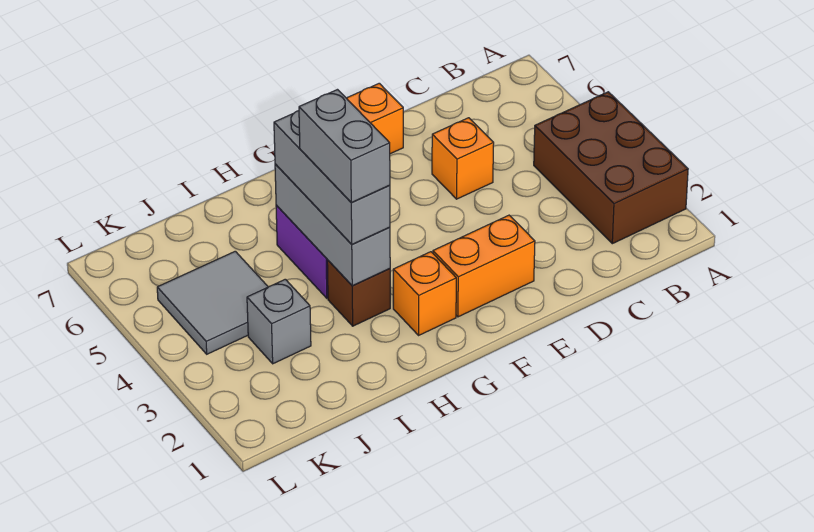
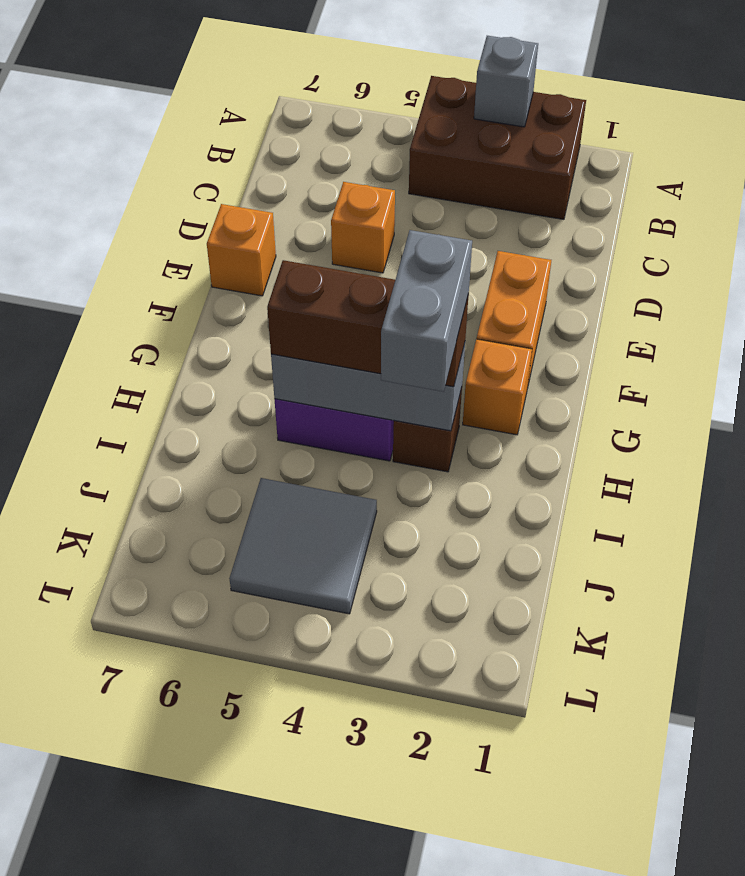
grey 1x3 brick [274,111,390,244] -> brown 1x3 brick [267,260,469,387]
grey 1x2 brick [299,90,390,202] -> grey 1x2 brick turned to [381,230,472,392]
grey 1x1 brick [247,279,311,364] -> grey 1x1 brick moved to [474,36,538,127]

